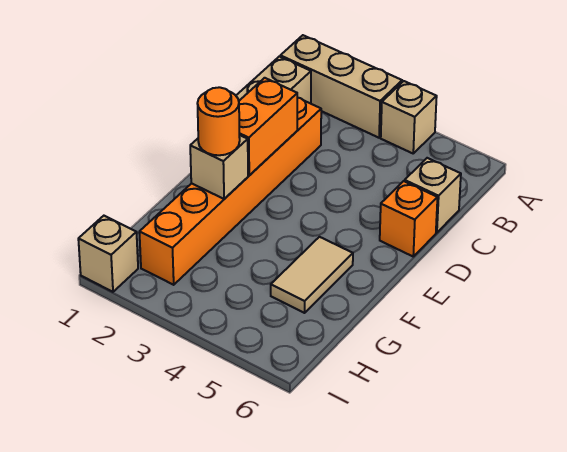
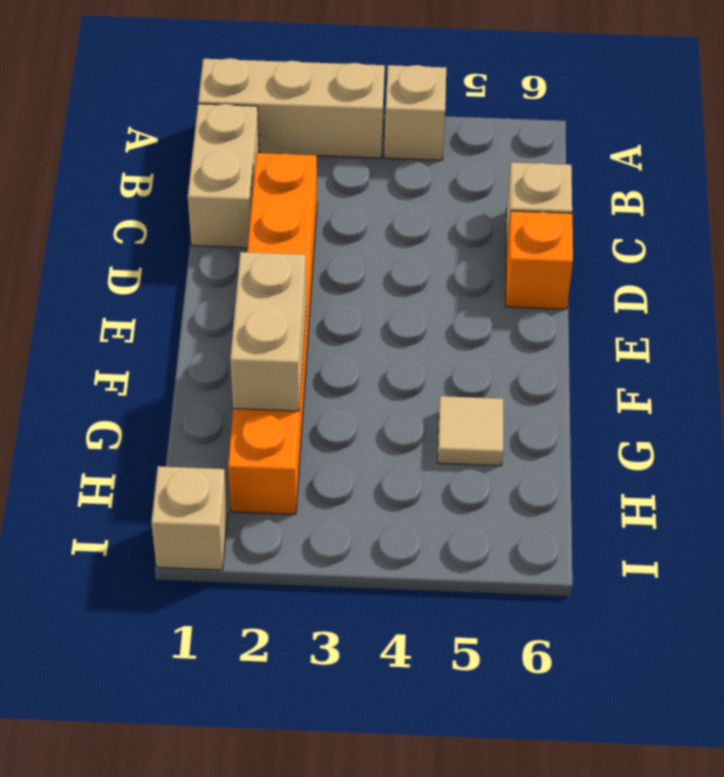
orange 1x2 brick [239,78,297,175] -> none
tan 1x1 brick [190,135,248,199] -> tan 1x2 brick [230,252,306,411]
orange 1x1 round brick [197,87,240,155] -> none
tan 1x2 tile [271,237,353,313] -> tan 1x1 tile [438,396,504,466]

